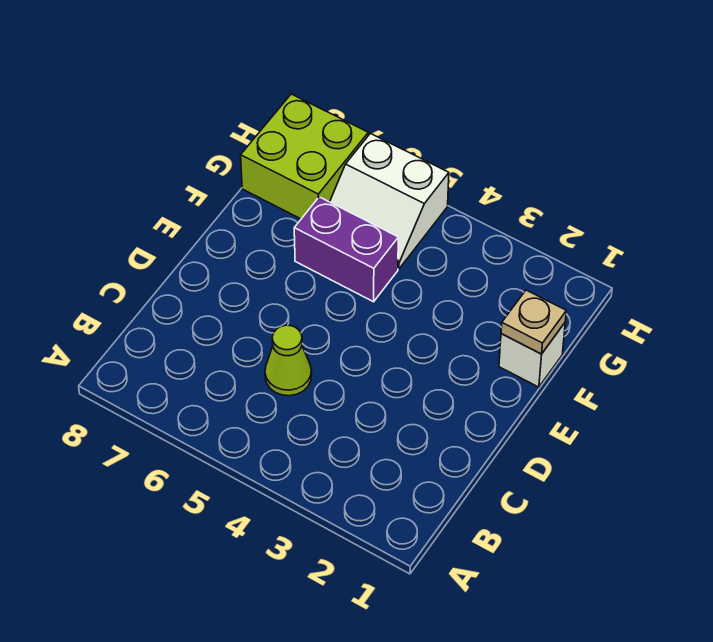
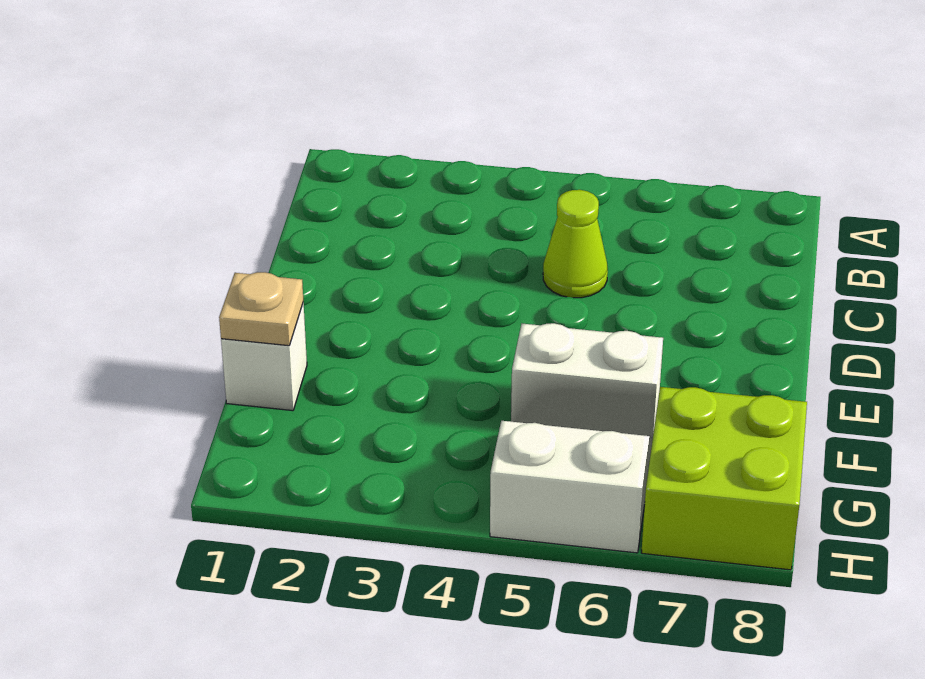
purple 1x2 brick [294,197,398,302] -> white 1x2 brick [511,323,663,439]

